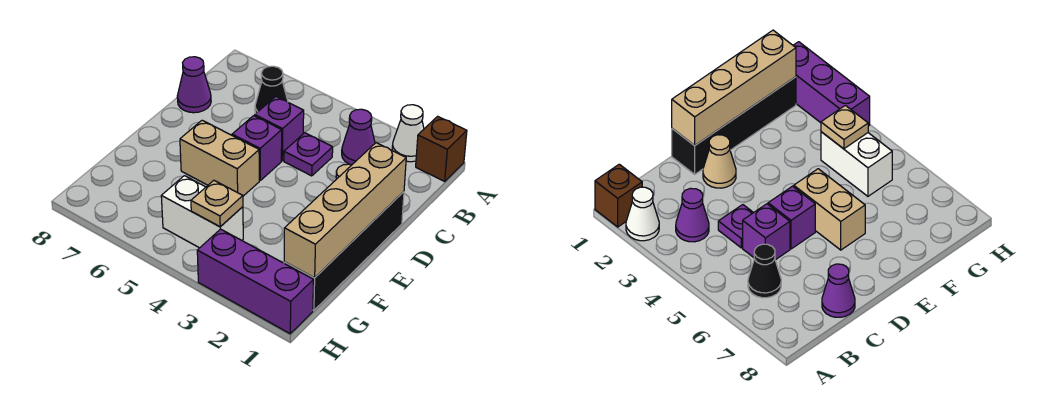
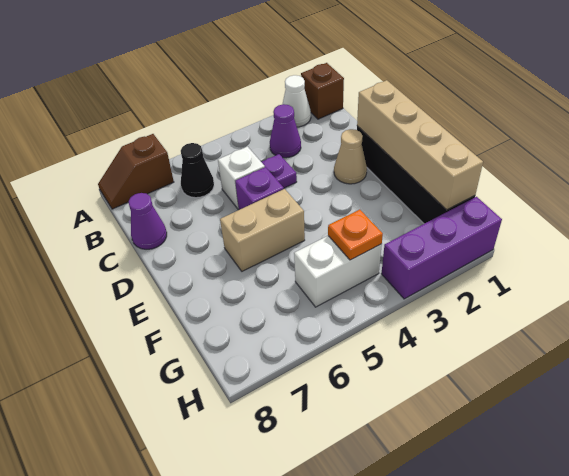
none -> brown 1x2 slope [98,134,174,209]
purple 1x1 brick [255,97,304,161] -> white 1x1 brick [218,147,265,209]
tan 1x1 plate [191,180,243,227] -> orange 1x1 plate [328,210,383,260]

